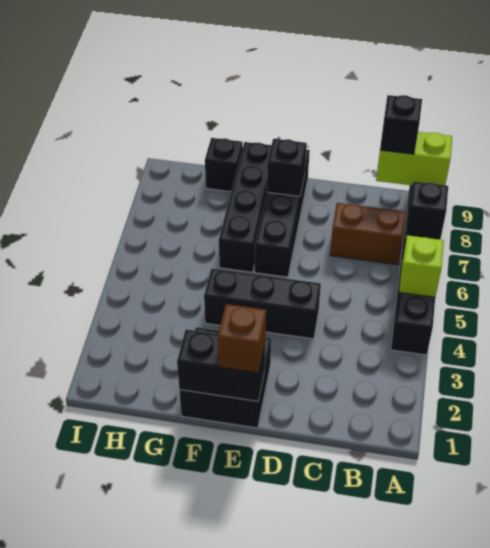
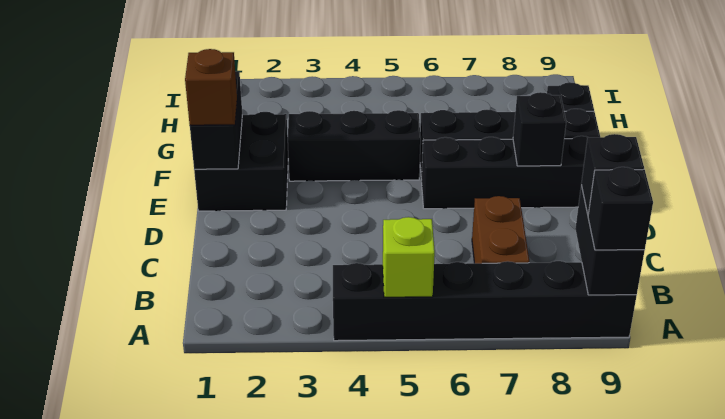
black 1x1 brick [405,181,448,240] -> black 1x1 brick moved to [588,167,653,250]
lime 1x2 brick [376,132,452,185] -> black 1x2 brick [575,186,645,295]
black 1x3 brick [204,268,321,339] -> black 1x3 brick turned to [288,110,421,181]

